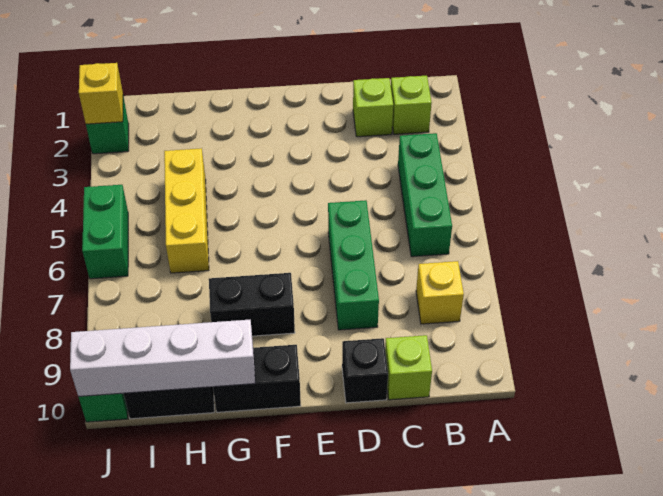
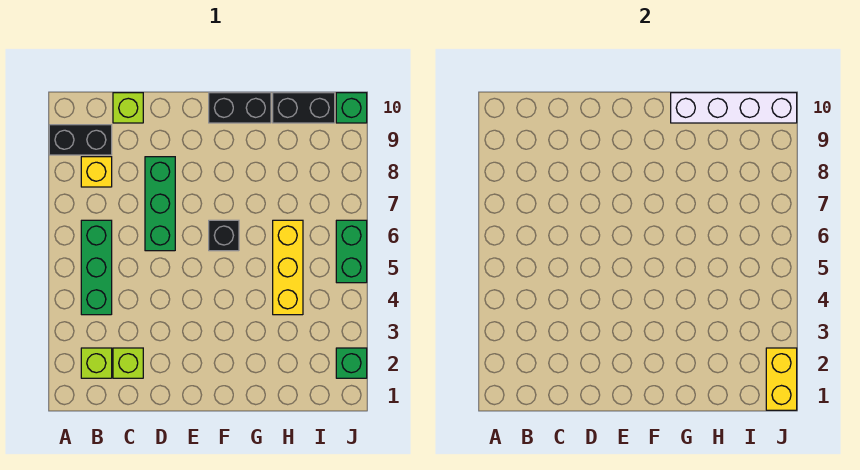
black 1x1 brick [342,338,388,403] -> black 1x1 brick moved to [209,220,239,251]
black 1x2 brick [209,273,295,336] -> black 1x2 brick moved to [49,125,112,155]
yellow 1x1 brick [79,63,123,124] -> yellow 1x2 brick [766,348,797,410]

